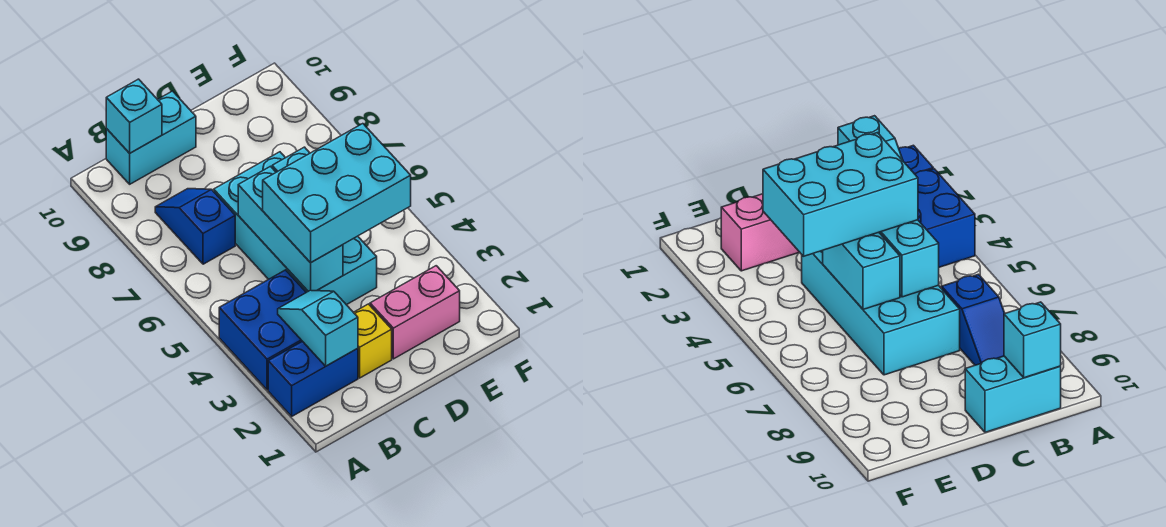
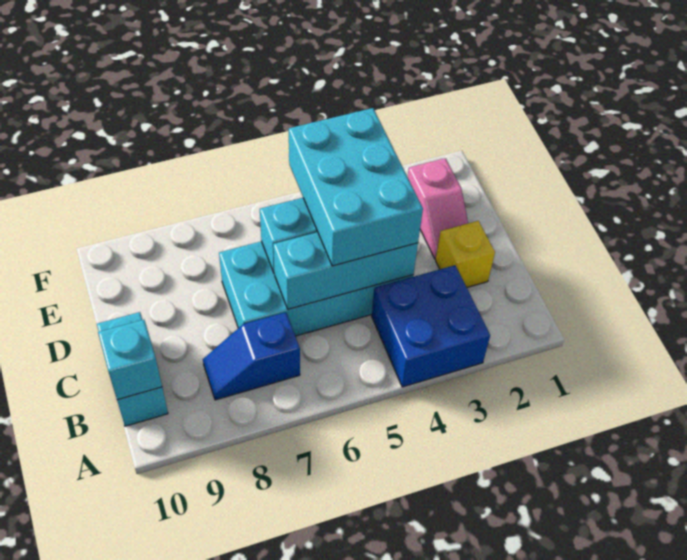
blue 1x2 brick [268,341,358,416] -> none
cyan 1x2 slope [278,290,358,366] -> none
pink 1x2 brick [370,266,460,359] -> pink 1x2 slope [408,158,468,259]

